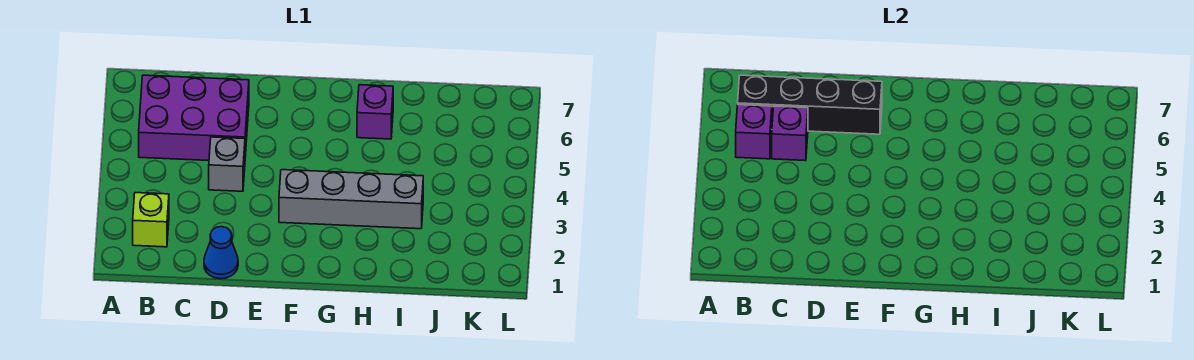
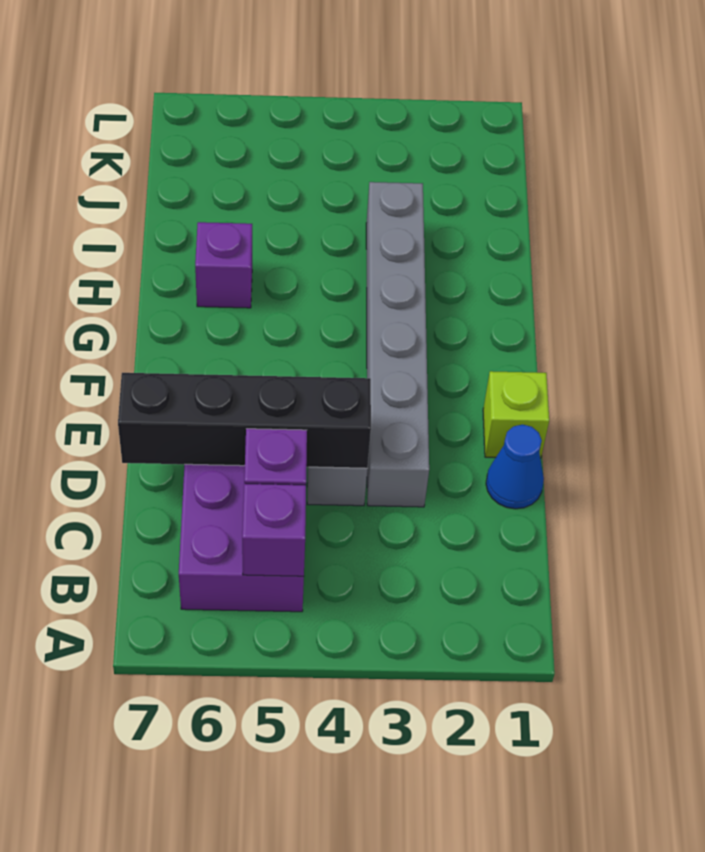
lime 1x1 brick [133,193,169,247] -> lime 1x1 brick moved to [483,371,549,458]
black 1x4 brick [738,75,882,134] -> black 1x4 brick turned to [118,373,371,468]
grey 1x4 brick [279,170,423,229] -> grey 1x6 brick [366,182,429,507]

